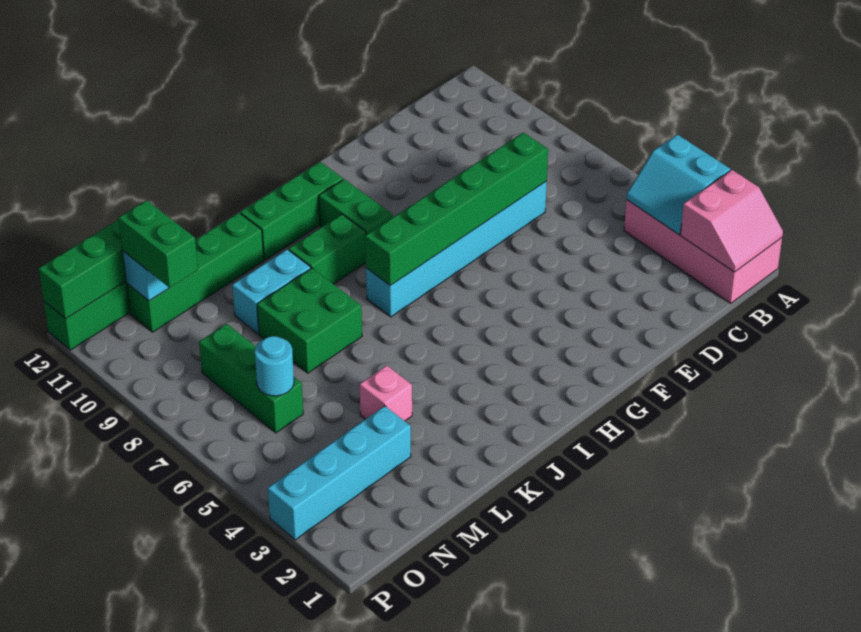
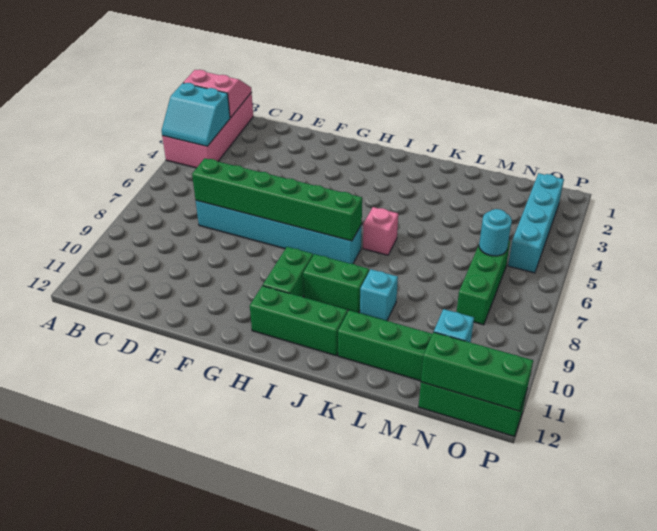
cyan 2x2 slope [627,134,730,234] -> cyan 2x2 slope turned to [162,83,230,146]
green 2x2 brick [257,268,362,373] -> none
cyan 1x2 brick [232,249,311,334] -> cyan 1x1 brick [360,269,398,321]
pink 1x1 brick [360,365,412,421] -> pink 1x1 brick moved to [363,207,398,255]
cyan 1x4 brick [268,406,411,540] -> cyan 1x4 brick turned to [508,173,564,273]
green 1x2 brick [118,200,198,288] -> none

